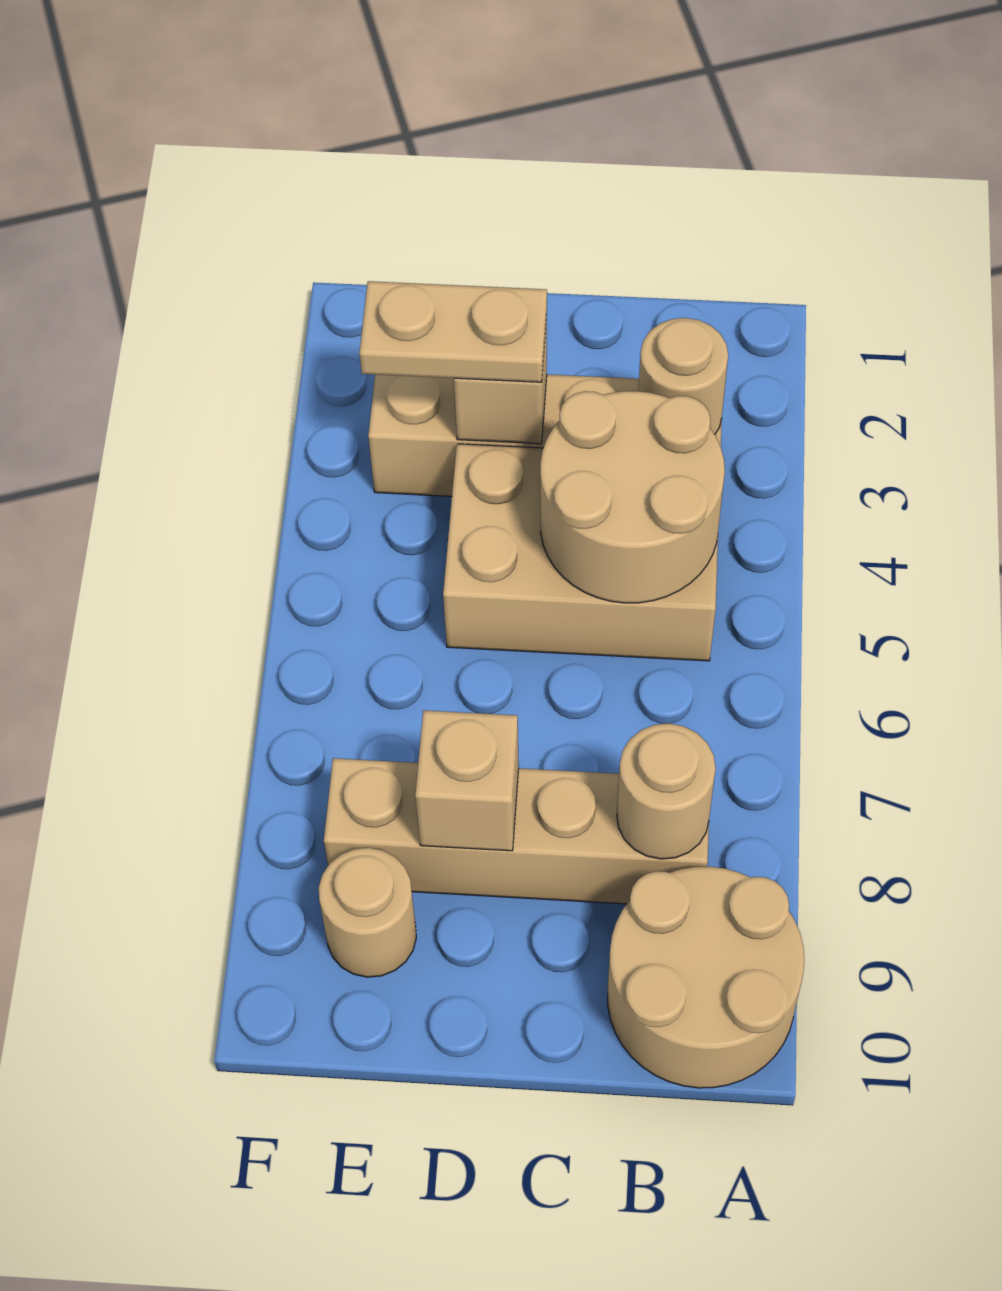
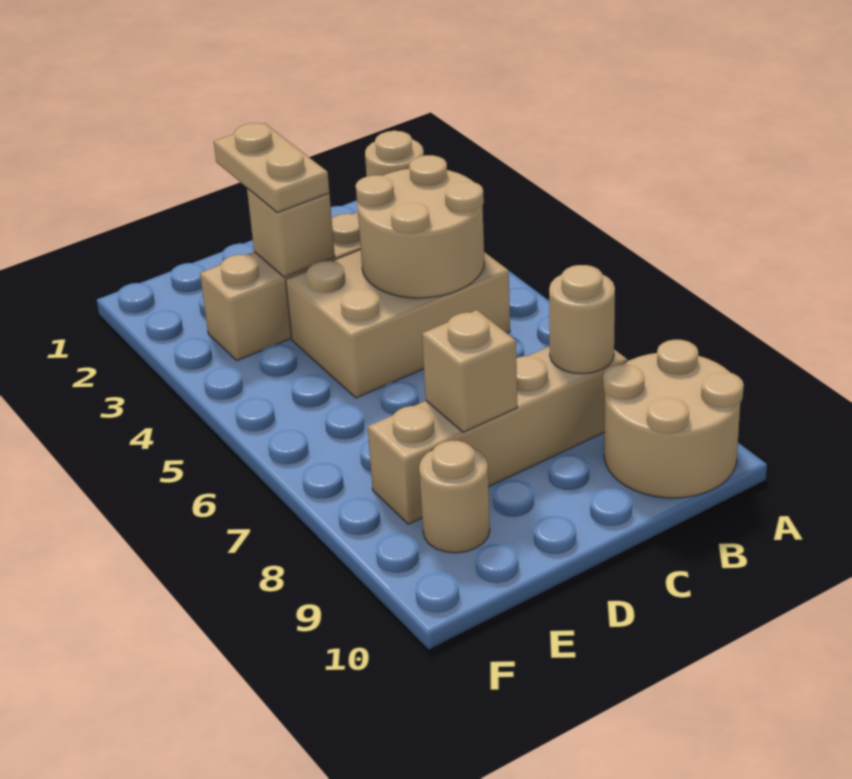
tan 1x2 plate [359,281,547,382] -> tan 1x2 plate turned to [214,123,329,213]

